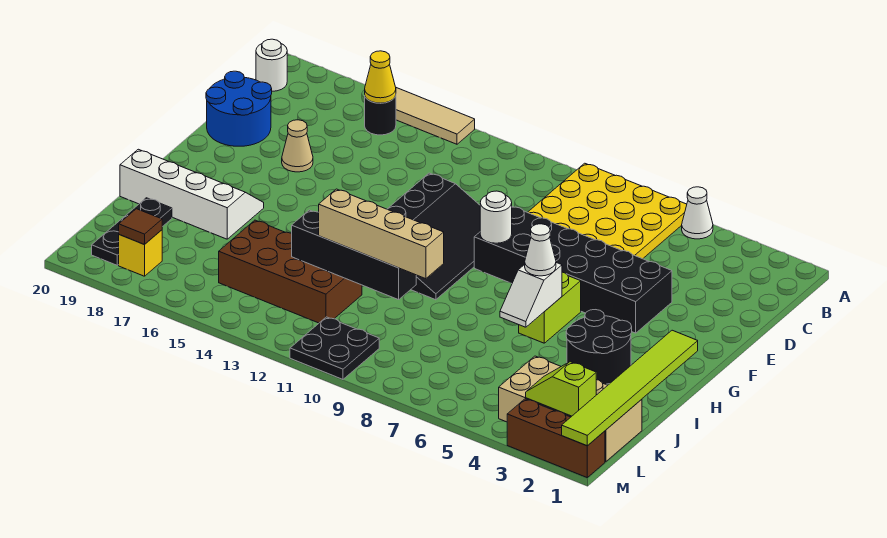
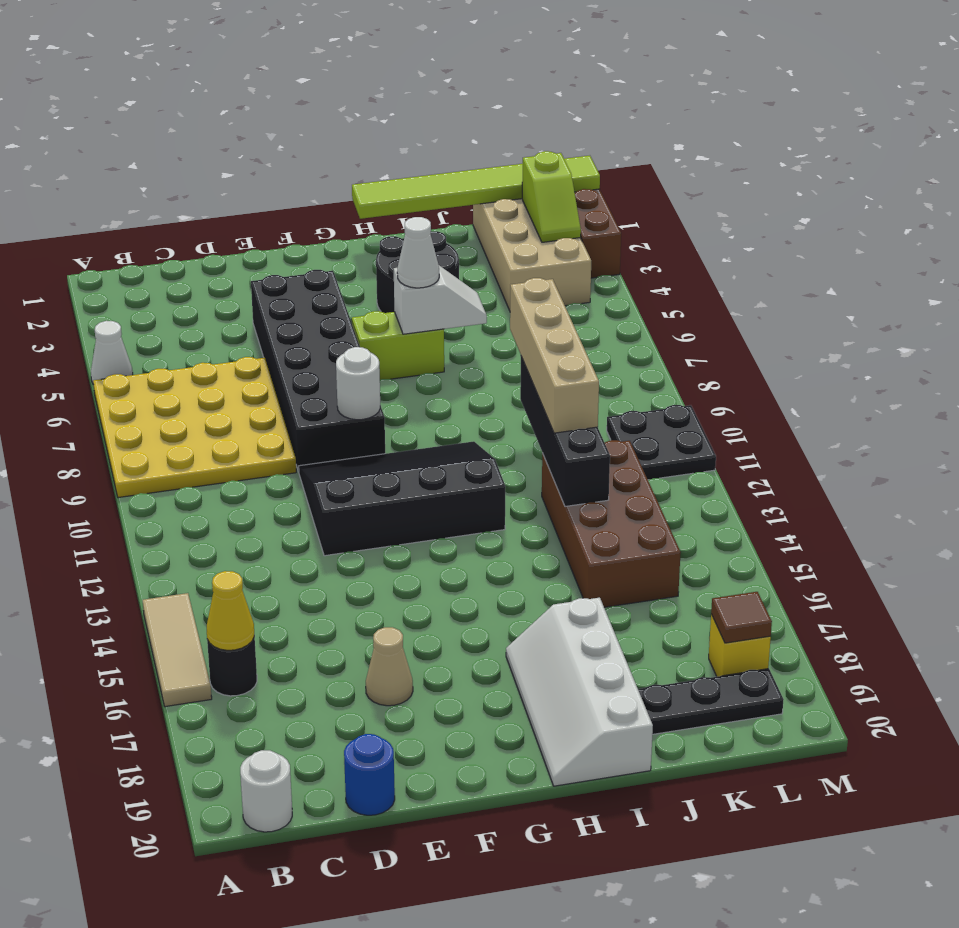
blue 2x2 round brick [206,71,272,146] -> blue 1x1 round brick [344,734,395,815]

